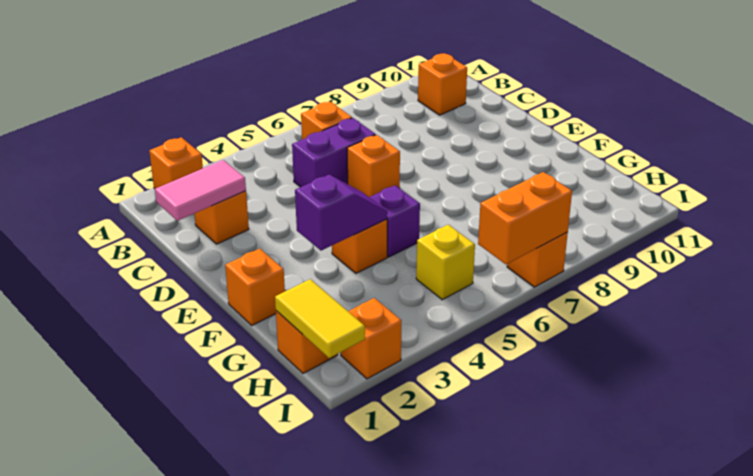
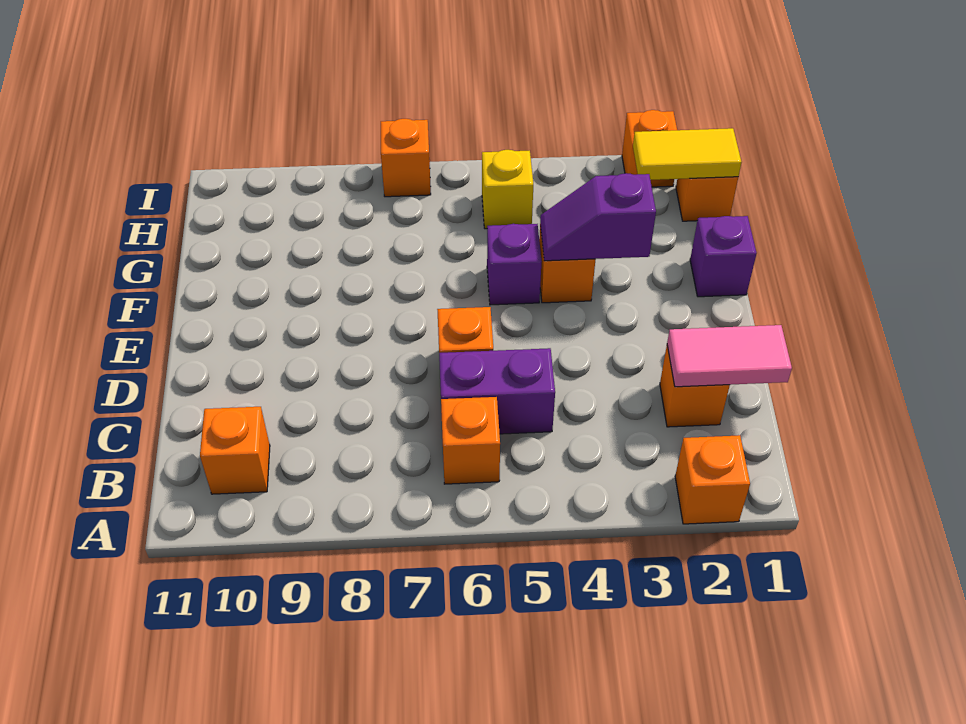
orange 1x1 brick [225,249,285,325] -> purple 1x1 brick [690,216,757,297]
yellow 1x2 tile [275,279,365,358] -> yellow 1x2 tile turned to [633,128,742,180]
orange 1x2 brick [478,172,572,264] -> none

